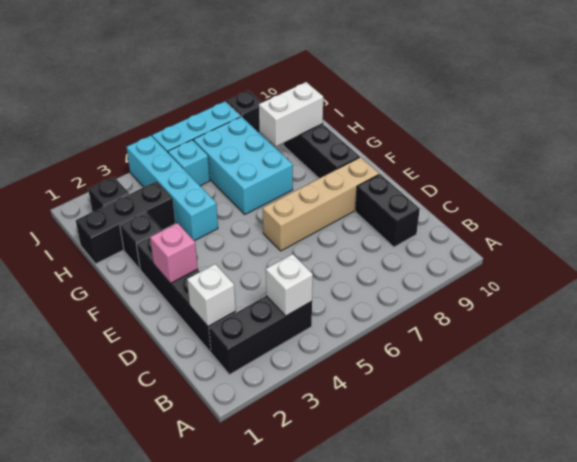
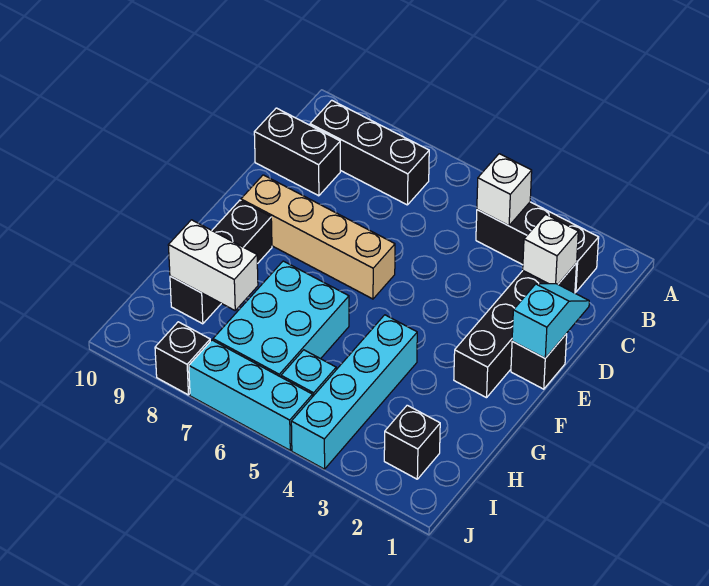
black 1x2 brick [355,174,420,247] -> black 1x2 brick turned to [254,108,340,196]
none -> cyan 1x2 slope [512,284,589,358]
pink 1x1 brick [150,223,198,283] -> none
black 1x1 brick [120,213,162,269] -> black 1x1 brick moved to [511,334,567,389]
black 1x3 brick [76,181,175,264] -> black 1x3 brick moved to [310,100,429,205]

